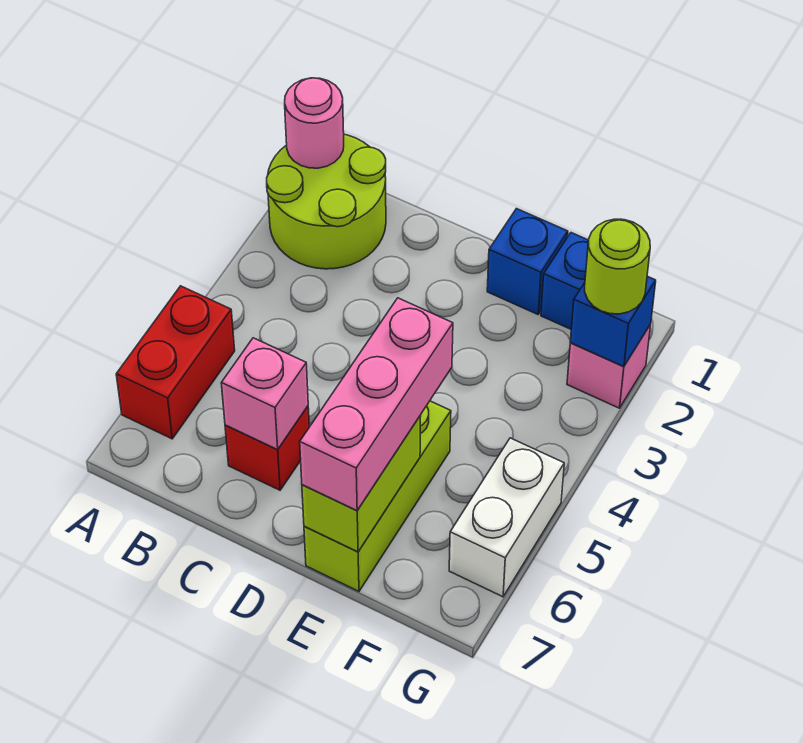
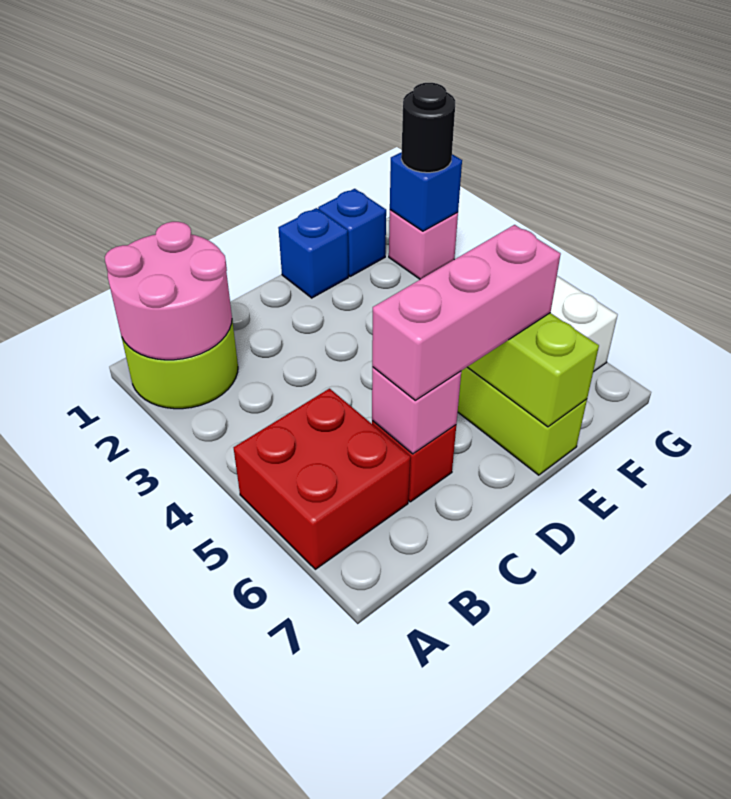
pink 1x1 round brick [285,78,344,168] -> pink 2x2 round brick [105,222,232,360]
red 1x2 brick [116,286,235,439] -> red 2x2 brick [234,389,410,569]
pink 1x3 brick [300,298,453,510] -> pink 1x3 brick turned to [372,225,561,400]
lime 1x1 round brick [585,219,650,314] -> black 1x1 round brick [401,83,455,173]

